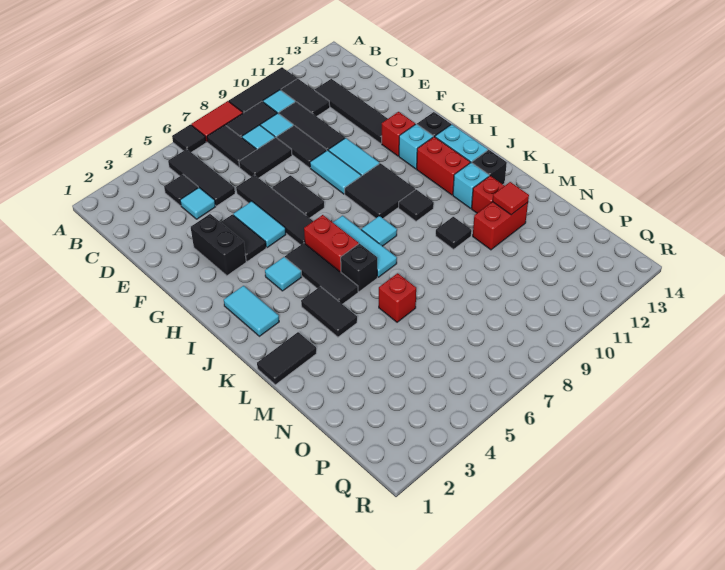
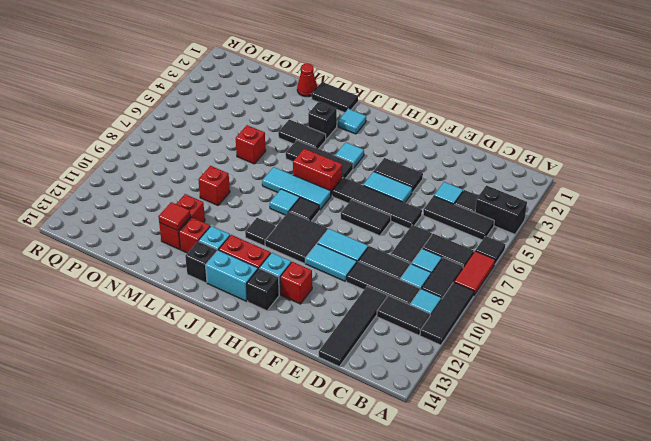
black 1x4 tile [315,79,388,143] -> black 1x4 tile turned to [319,286,387,366]
black 1x2 brick [191,214,246,276] -> black 1x2 brick moved to [475,185,527,234]
cyan 1x2 tile [224,286,279,336] -> cyan 1x1 tile [338,109,366,134]
black 1x1 brick [341,244,377,292] -> black 1x1 brick moved to [308,102,337,139]
black 1x2 tile [257,332,316,385] -> black 1x2 tile turned to [312,82,358,113]
black 1x1 tile [436,217,471,249] -> black 1x1 tile moved to [289,197,319,221]
none -> red 1x1 cone [297,63,317,97]
none -> red 1x1 brick [198,166,230,205]

